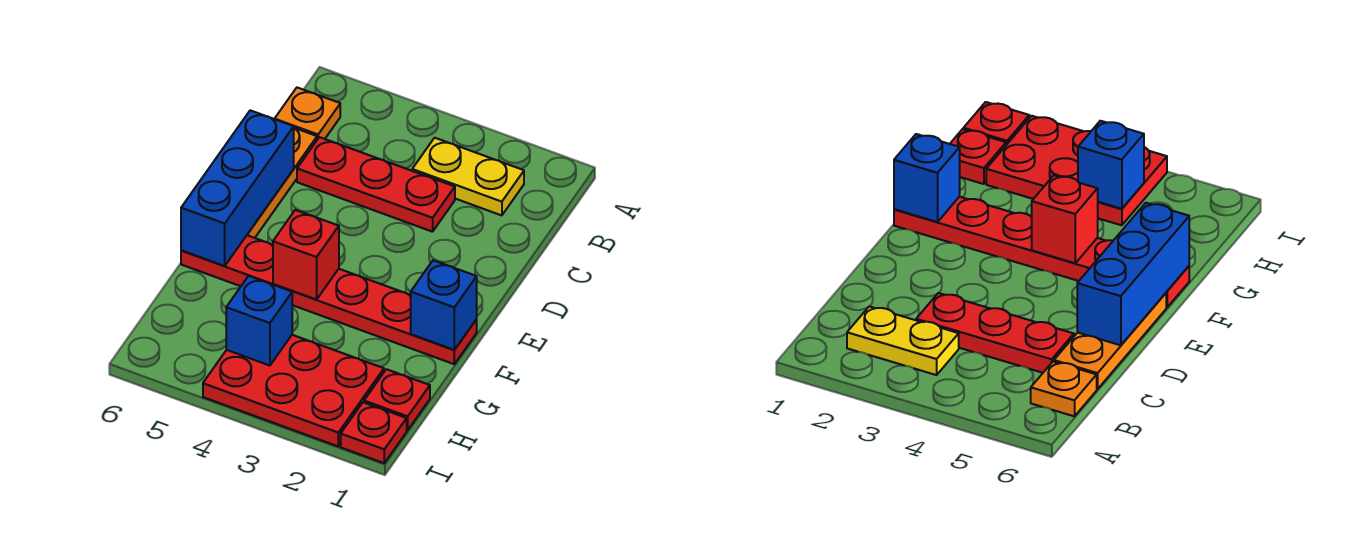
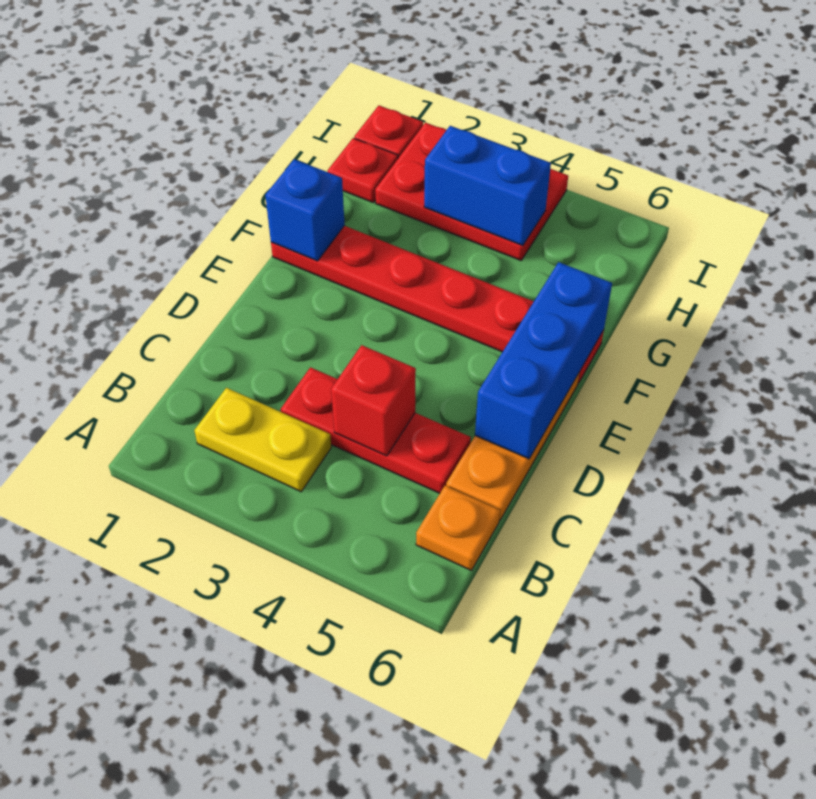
red 1x1 brick [273,210,339,300] -> red 1x1 brick moved to [331,345,416,456]
blue 1x1 brick [226,276,292,366] -> blue 1x2 brick [424,126,551,246]

